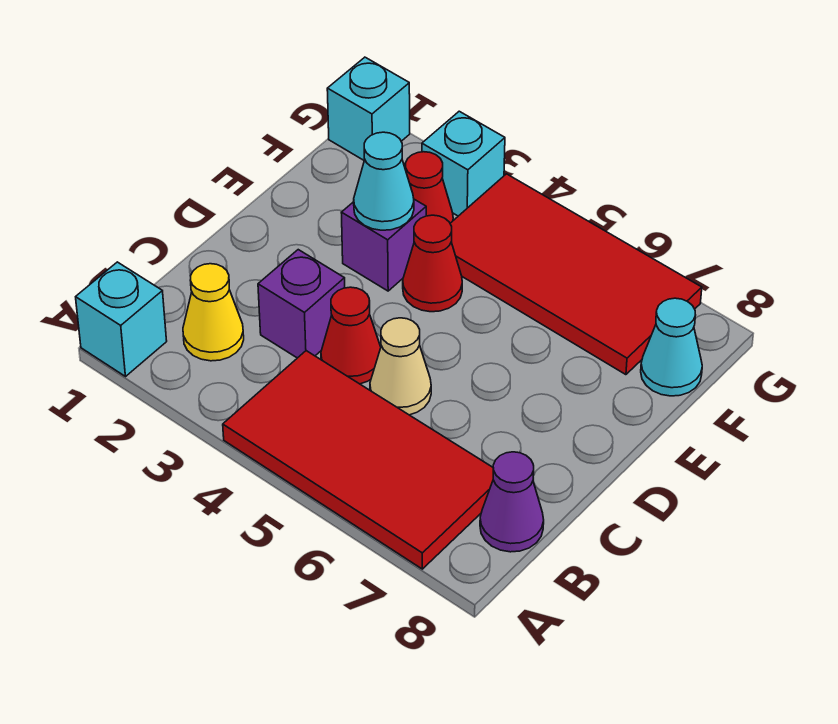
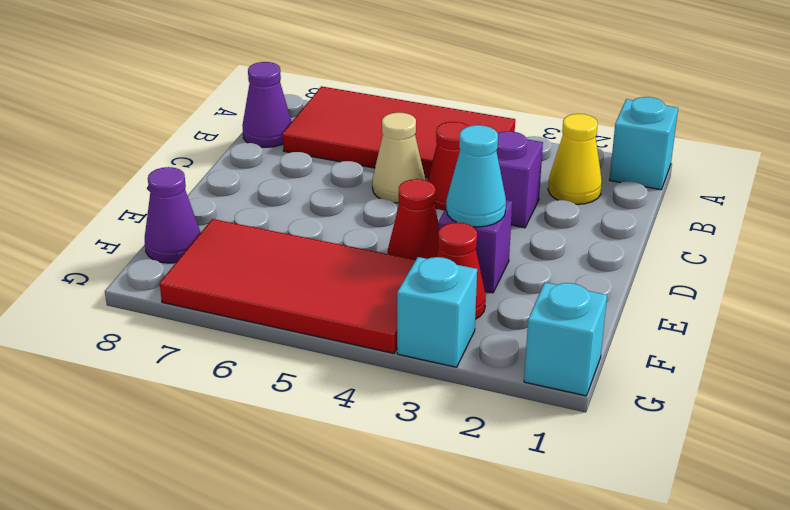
cyan 1x1 cone [641,298,702,396] -> purple 1x1 cone [145,167,201,263]

